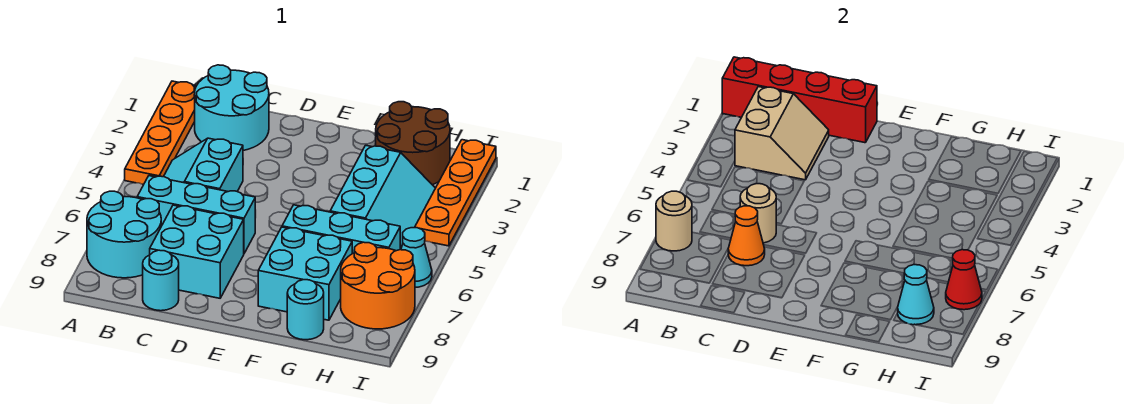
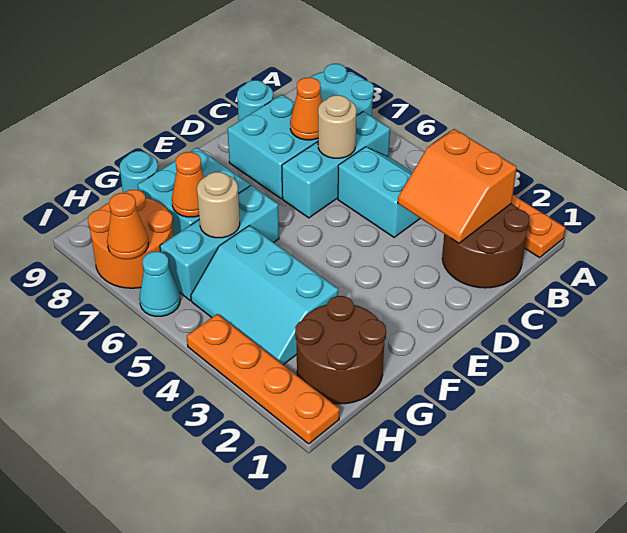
red 1x4 brick [722,57,877,143] -> none
tan 1x1 round brick [656,191,692,251] -> tan 1x1 round brick moved to [197,172,240,238]
cyan 2x2 round brick [195,65,269,151] -> brown 2x2 round brick [442,204,529,288]
tan 2x2 slope [735,87,829,180] -> orange 2x2 slope [398,129,517,243]
none -> orange 1x1 cone [172,152,204,217]
cyan 1x1 cone [898,265,934,325] -> none
red 1x1 cone [946,250,982,310] -> orange 1x1 cone [107,193,149,259]

